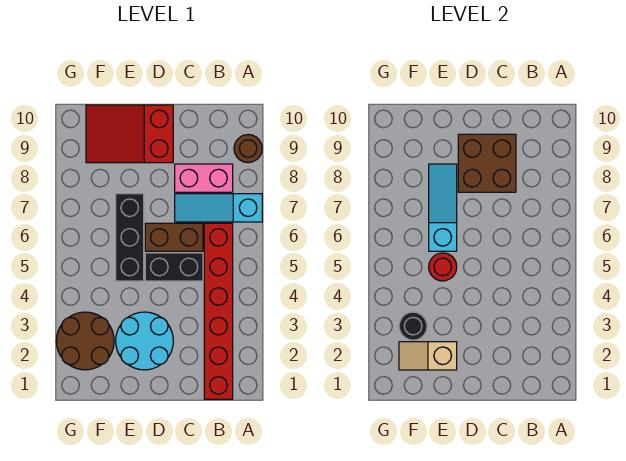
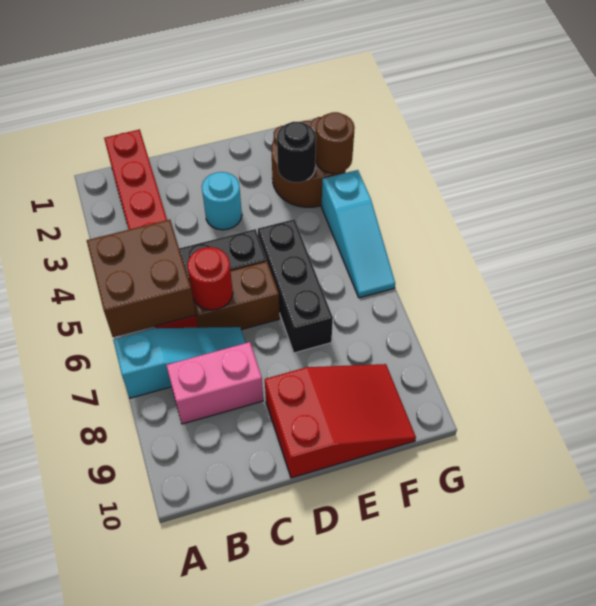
brown 1x1 round brick [234,135,262,163] -> brown 1x1 round brick moved to [315,112,355,173]
brown 2x2 brick [458,134,516,192] -> brown 2x2 brick moved to [87,220,196,337]
cyan 2x2 round brick [116,312,173,370] -> cyan 1x1 round brick [202,172,242,230]
tan 1x2 slope [399,342,457,370] -> none
red 1x1 round brick [429,253,457,281] -> red 1x1 round brick moved to [187,247,233,310]
cyan 1x3 slope [429,164,457,251] -> cyan 1x3 slope moved to [322,170,395,298]

